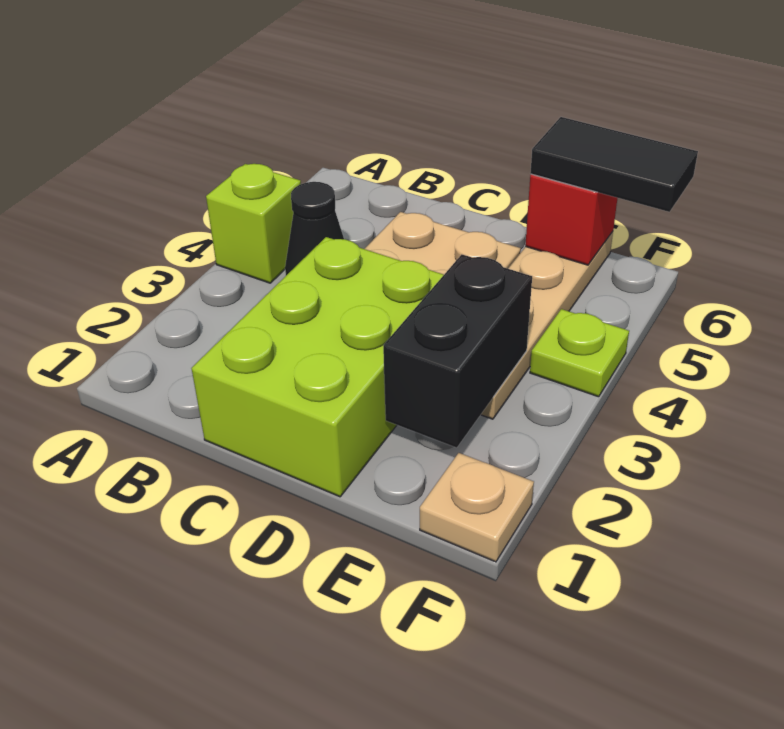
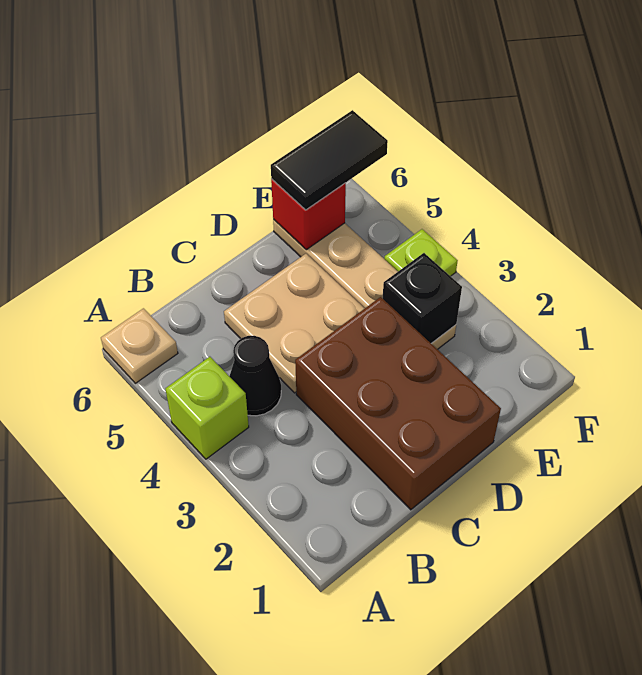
lime 2x3 brick [191,237,444,497] -> brown 2x3 brick [295,297,501,510]
black 1x2 brick [383,255,532,448] -> black 1x1 brick [383,253,462,343]
tan 1x1 plate [420,453,534,562] -> tan 1x1 plate moved to [101,308,178,383]

